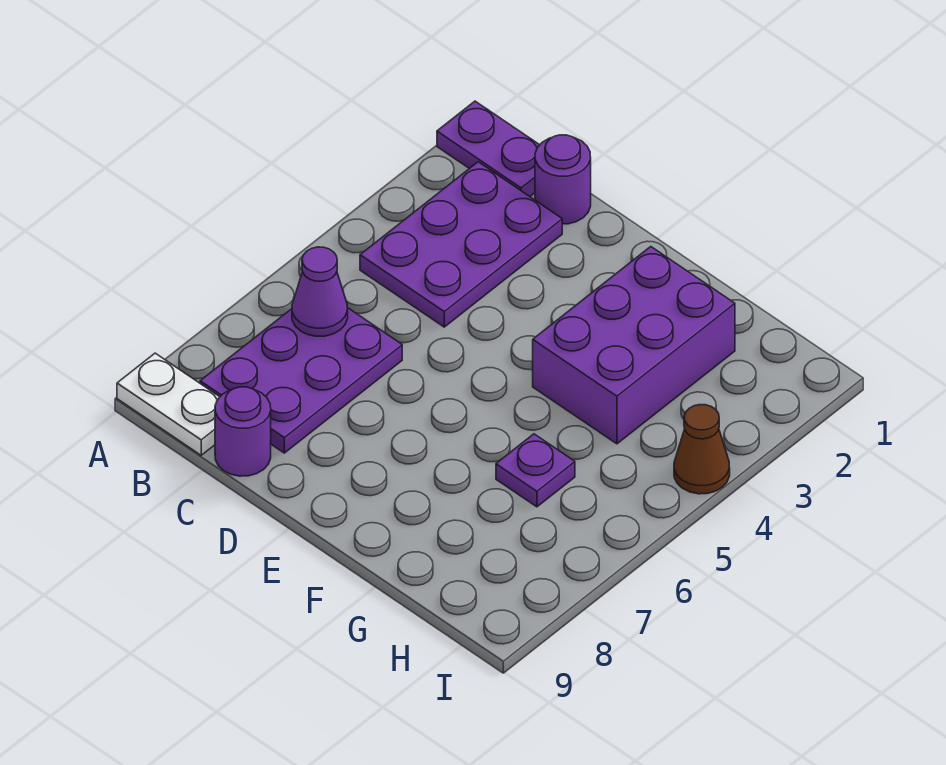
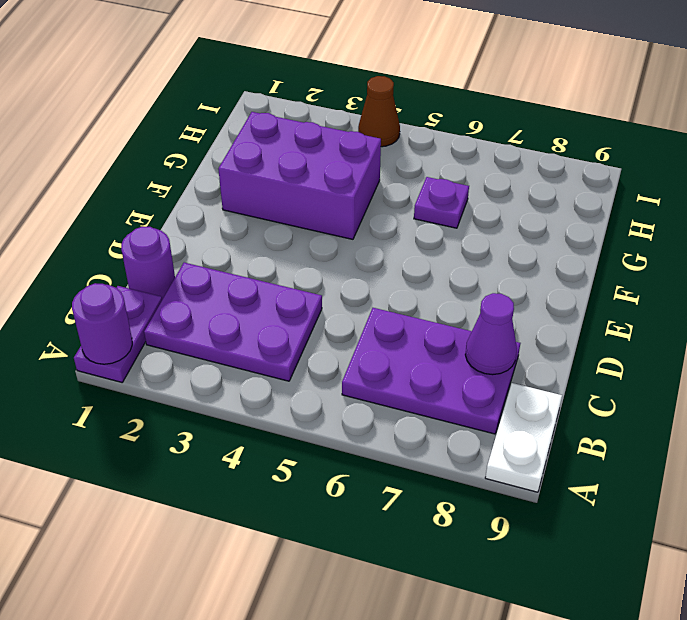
purple 1x1 cone [292,247,348,336] -> purple 1x1 cone moved to [465,293,517,375]
purple 1x1 round brick [215,387,271,476] -> purple 1x1 round brick moved to [72,283,132,364]

